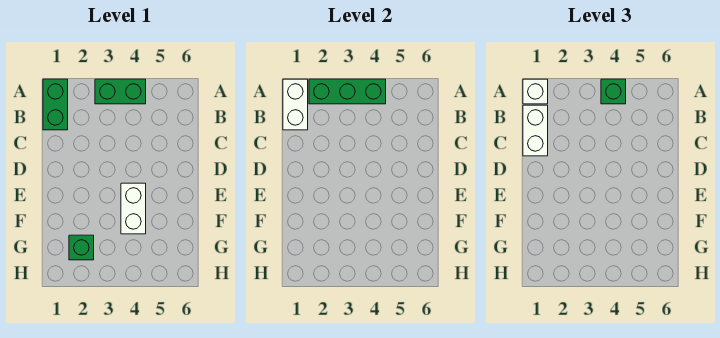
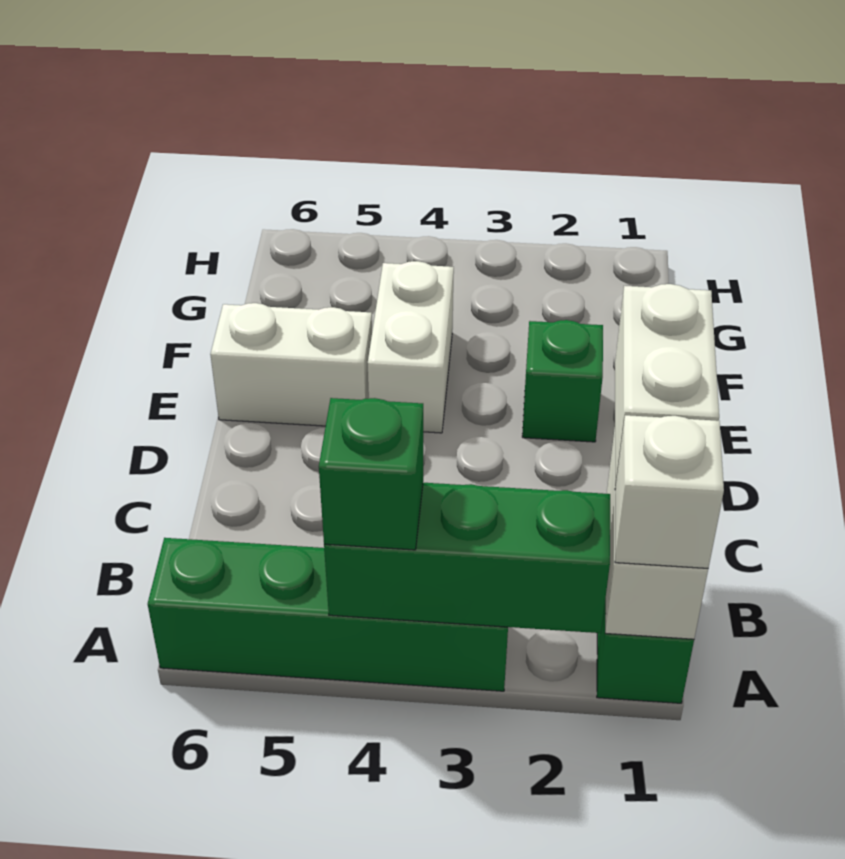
green 1x2 brick [95,79,146,104] -> green 1x4 brick [148,538,508,691]
none -> white 1x2 brick [210,303,372,426]
green 1x1 brick [69,235,94,260] -> green 1x1 brick moved to [522,320,603,442]

